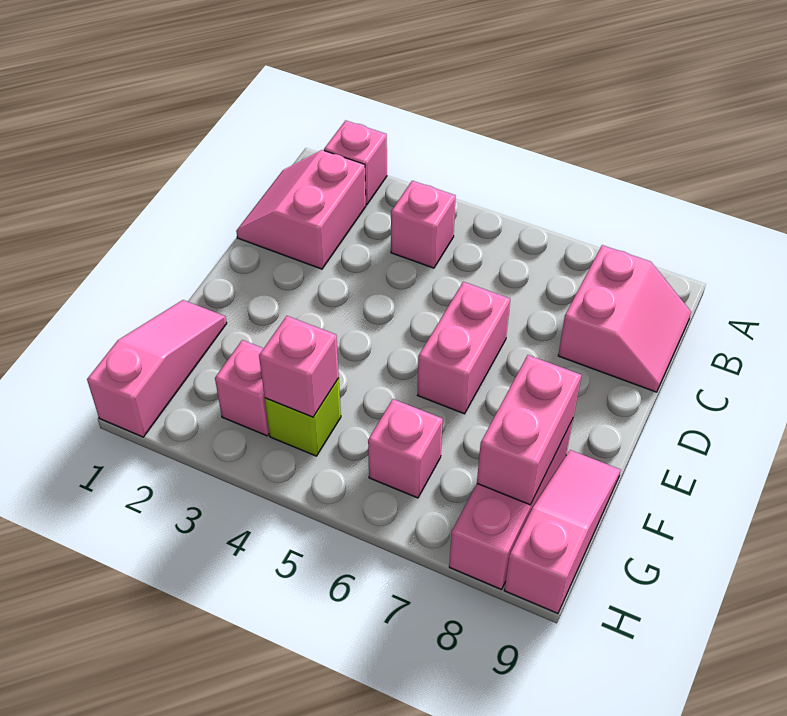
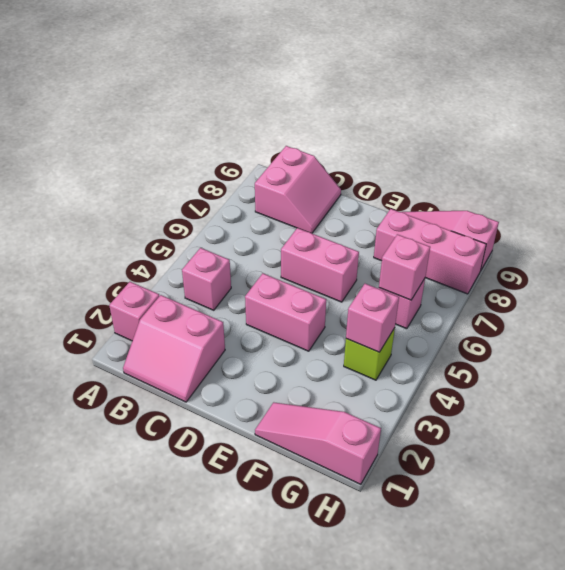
pink 2x2 slope [558,245,691,392] -> pink 2x2 slope turned to [255,146,341,233]
pink 1x2 brick [477,355,581,505] -> pink 1x2 brick moved to [245,273,326,351]
pink 1x1 brick [215,340,269,436] -> pink 1x1 brick moved to [379,234,430,300]

